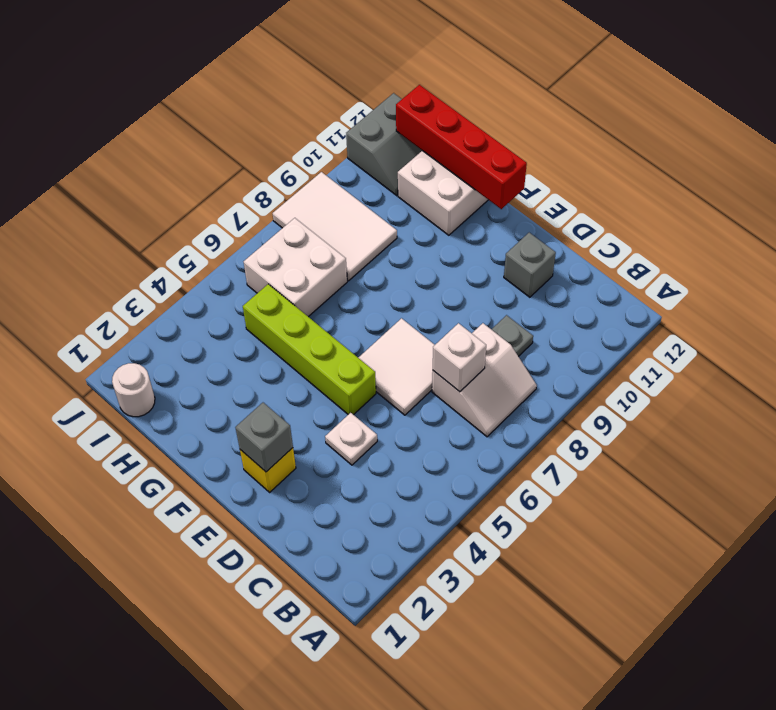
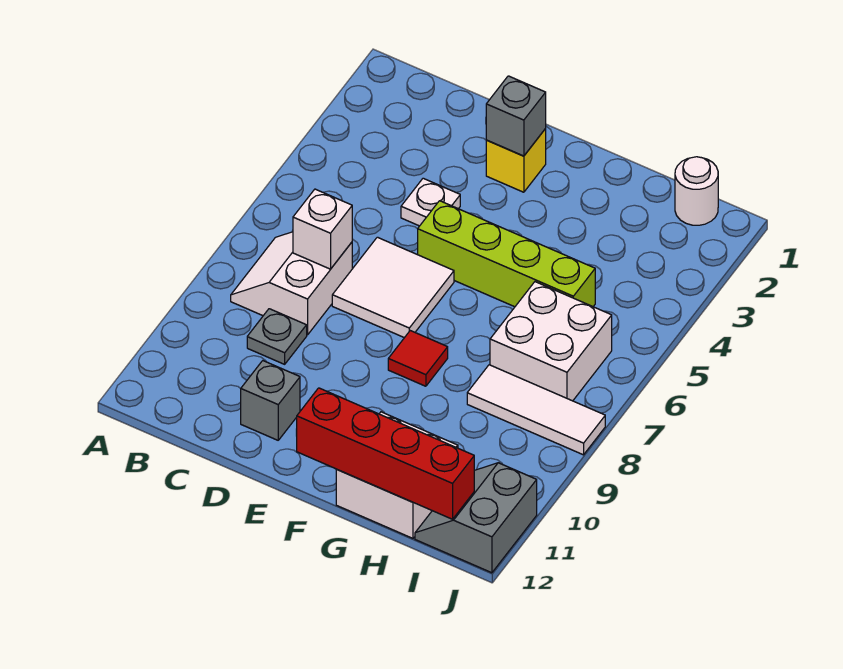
none -> red 1x1 tile [388,331,448,386]
white 2x3 tile [273,172,397,281] -> white 1x3 tile [467,365,605,455]

